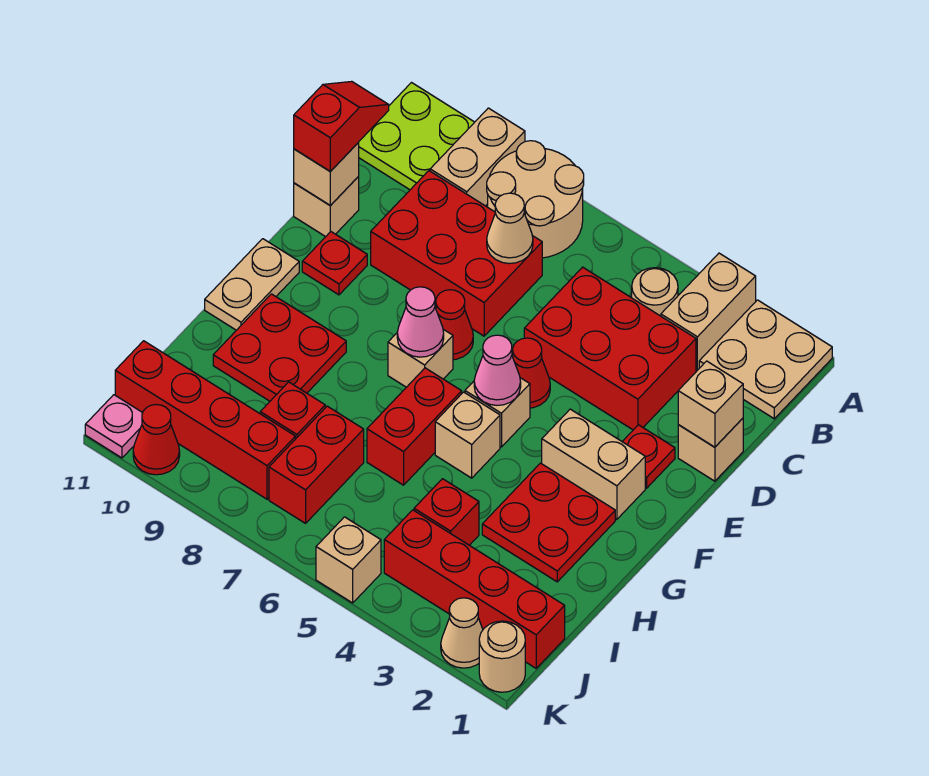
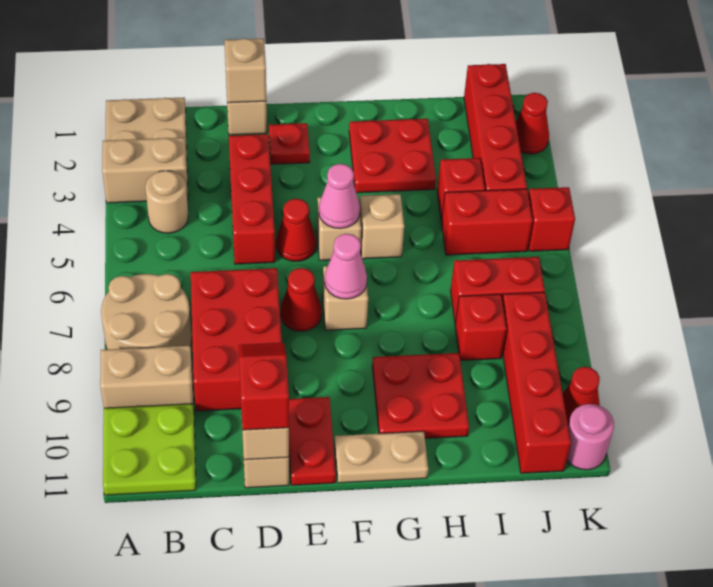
red 2x3 brick [524,267,696,430] -> red 1x3 brick [229,134,275,264]
tan 1x1 cone [487,193,533,264] -> none
red 1x2 slope [294,81,389,172] -> red 1x2 slope turned to [239,343,289,430]
red 1x1 plate [302,232,367,295] -> red 1x2 plate [289,397,336,485]
tan 1x2 brick [542,409,645,519] -> none
red 1x2 brick [367,368,462,485] -> red 1x2 brick moved to [441,189,533,255]
tan 1x1 round brick [479,621,525,692] -> none
tan 1x1 cone [441,598,483,668] -> red 1x1 cone [516,93,549,154]
tan 1x1 brick [316,517,381,603] -> red 1x1 brick [528,187,575,251]
pink 1x1 plate [85,395,142,458] -> pink 1x1 round brick [567,404,614,470]

